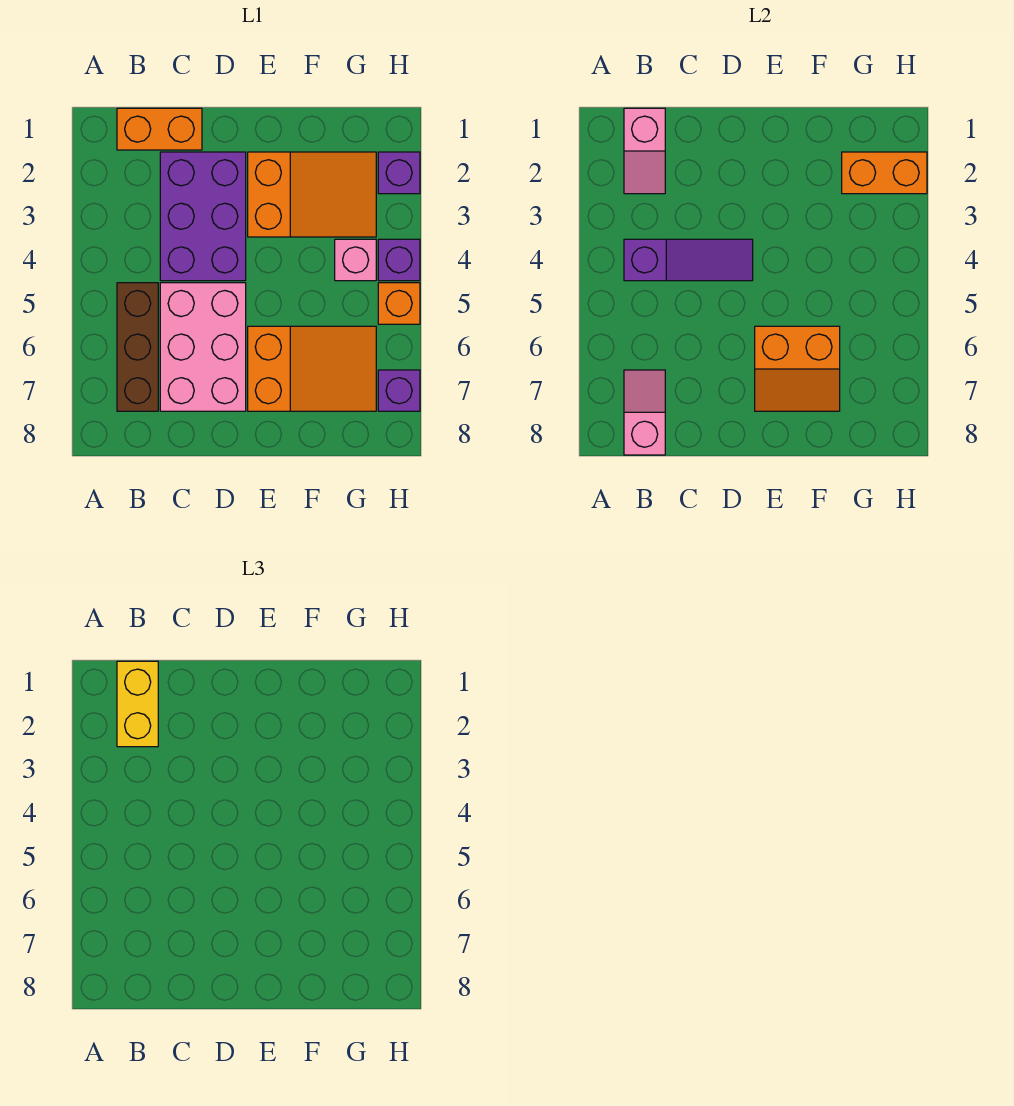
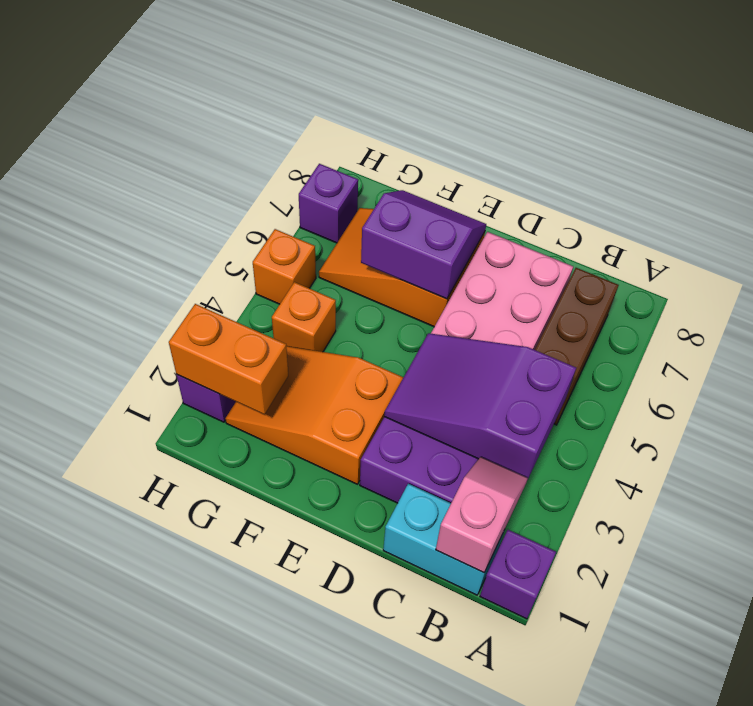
orange 1x2 brick [117,108,202,150] -> cyan 1x2 brick [383,484,504,595]
yellow 1x2 brick [117,661,158,747] -> none
purple 1x3 slope [624,239,753,281] -> purple 2x3 slope [384,333,576,480]
pink 1x2 slope [624,370,665,455] -> none
orange 2x2 slope [755,326,840,411] -> purple 2x2 slope [361,190,486,299]
pink 1x1 brick [335,239,376,281] -> orange 1x1 brick [272,282,336,352]
purple 1x1 brick [378,239,420,281] -> purple 1x1 brick moved to [480,530,556,619]

